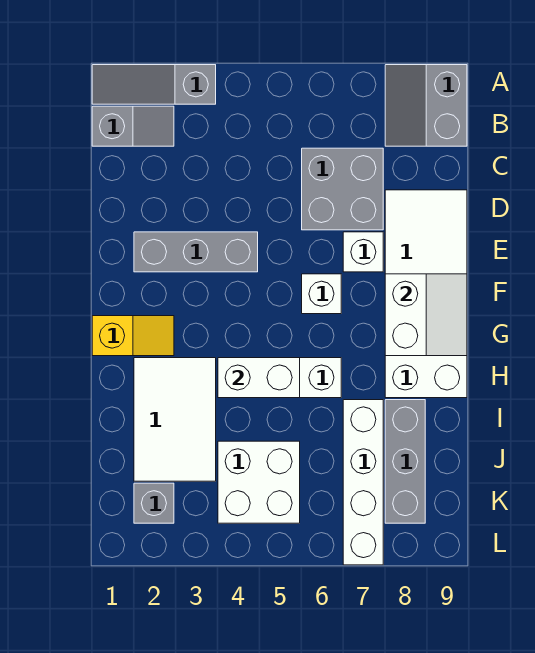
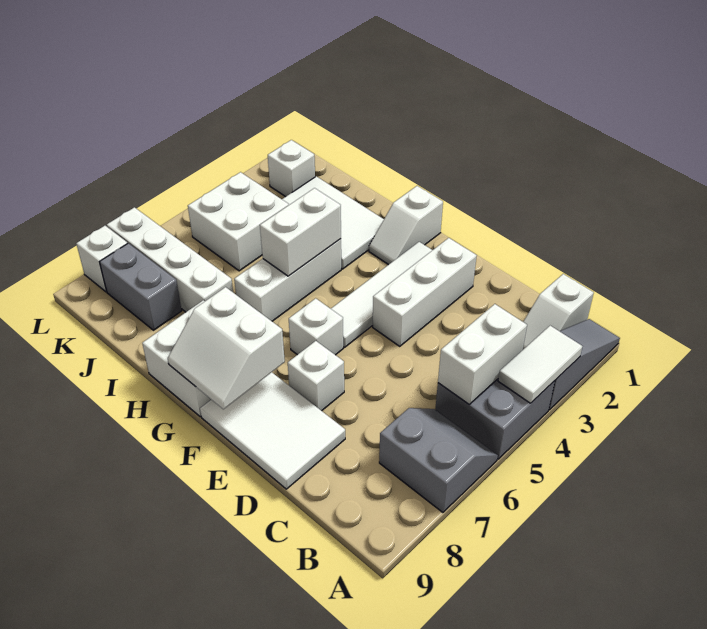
none -> white 1x2 tile [498,326,582,403]
grey 2x2 slope [385,65,467,146] -> grey 2x2 slope moved to [379,408,498,512]
grey 1x2 slope [92,106,174,146] -> white 1x2 slope [523,274,594,349]
none -> white 1x2 brick [438,304,527,404]
grey 2x2 brick [302,148,383,230] -> grey 2x2 brick moved to [435,379,555,459]
grey 1x3 brick [134,232,258,272] -> white 1x3 brick [373,238,477,346]
none -> white 1x4 tile [331,242,432,347]
yellow 1x2 slope [92,316,174,356] -> white 1x2 slope [369,186,443,265]
grey 1x3 brick [385,400,425,523] -> grey 1x2 brick [100,243,182,330]
grey 1x1 brick [134,483,174,523] -> white 1x1 brick [268,140,315,197]
none -> white 1x1 brick [76,226,128,292]

